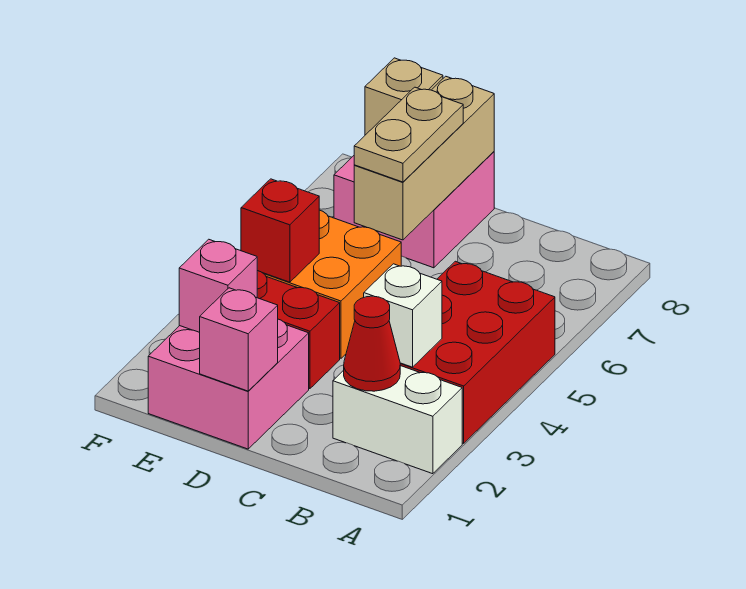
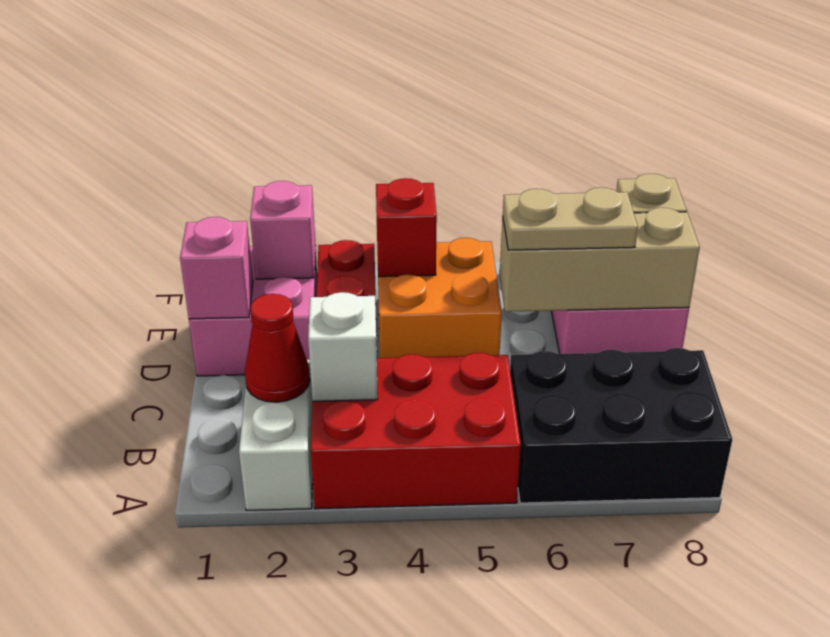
none -> black 2x3 brick [510,348,732,503]

